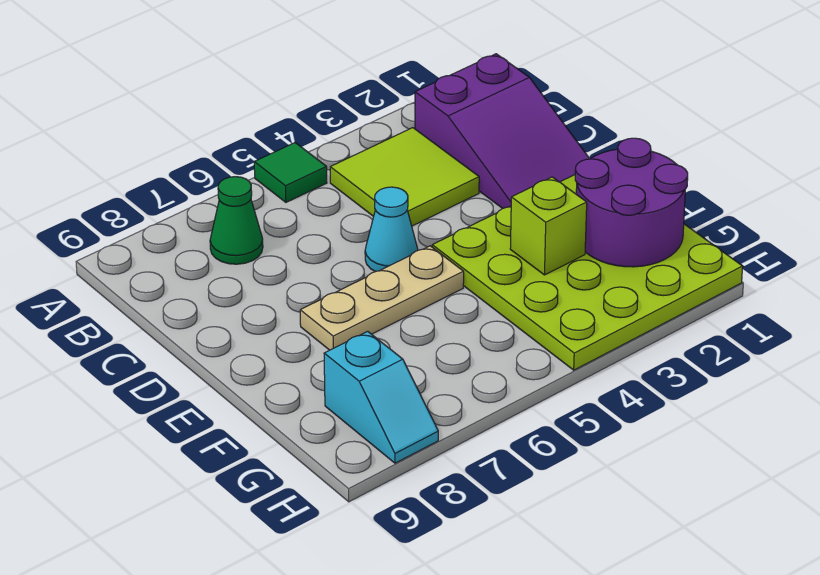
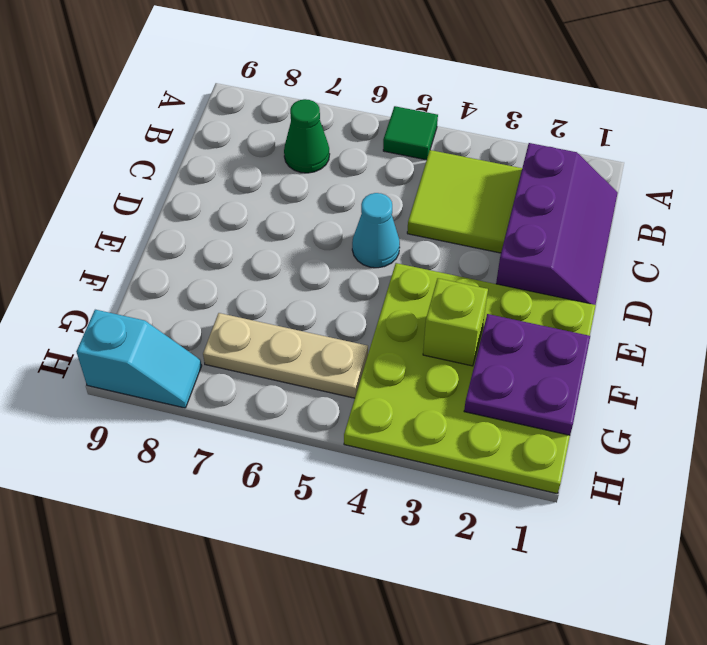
purple 2x3 slope [415,54,590,209] -> purple 2x3 slope turned to [496,143,618,305]
tan 1x3 plate [300,246,464,350] -> tan 1x3 plate moved to [203,313,368,398]
purple 2x2 round brick [575,138,688,267] -> purple 2x2 plate [464,314,590,435]
cyan 1x2 slope [324,331,438,463] -> cyan 1x2 slope turned to [76,310,202,408]

